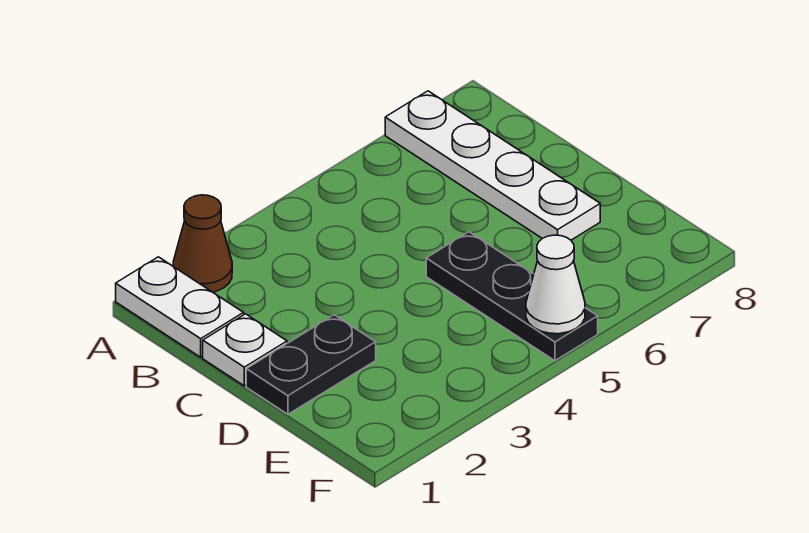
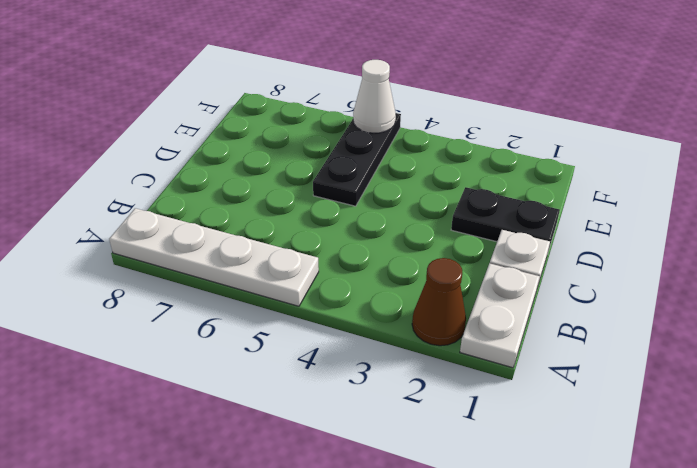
white 1x4 plate [385,91,600,240] -> white 1x4 plate turned to [109,208,319,306]

